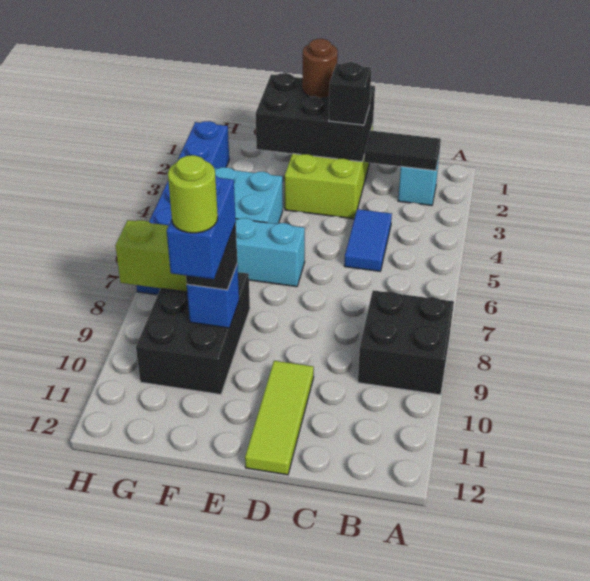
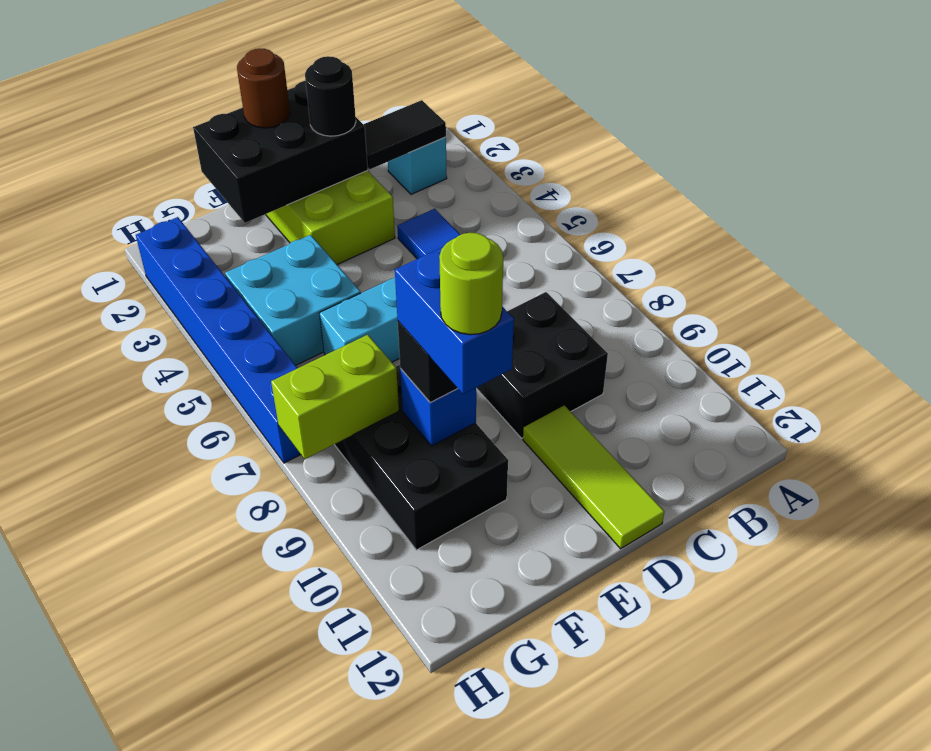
black 2x2 brick [358,290,454,395] -> black 2x2 brick moved to [476,292,608,438]
black 1x1 brick [329,62,371,125] -> black 1x1 round brick [305,56,356,136]

